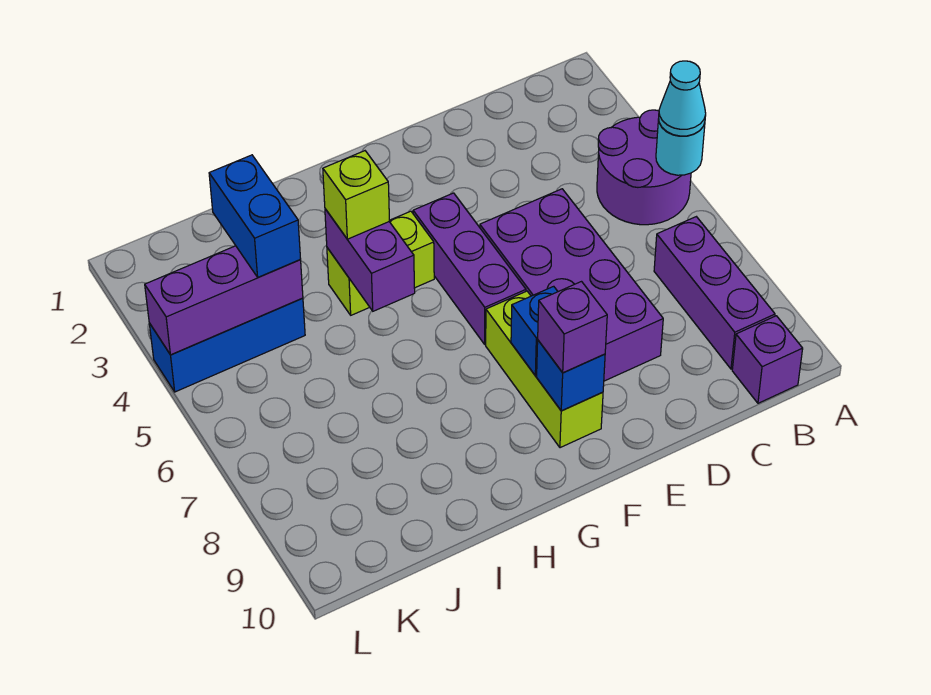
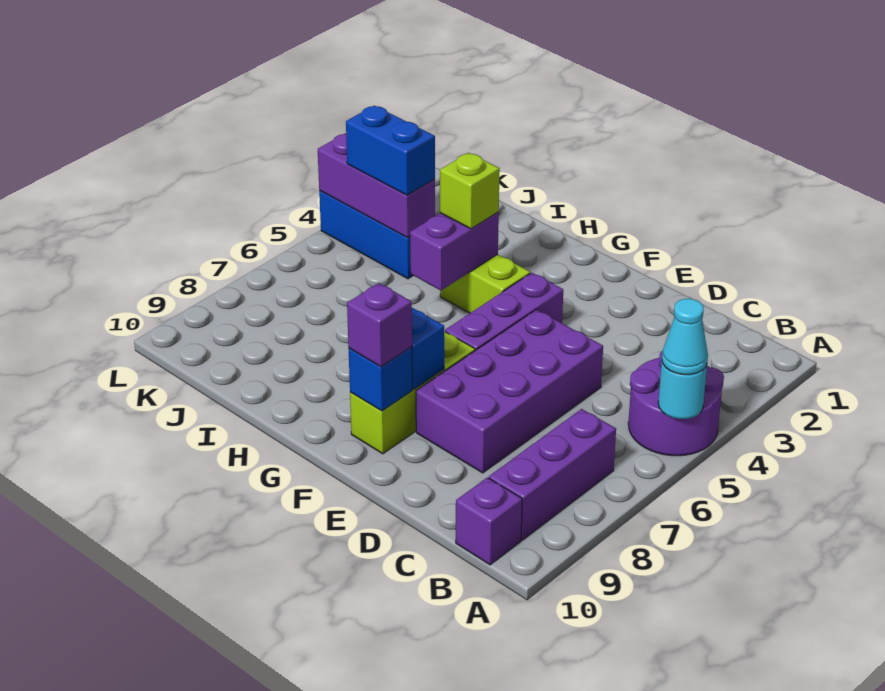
blue 1x2 brick [209,155,301,277] -> blue 1x2 brick turned to [346,106,435,195]

